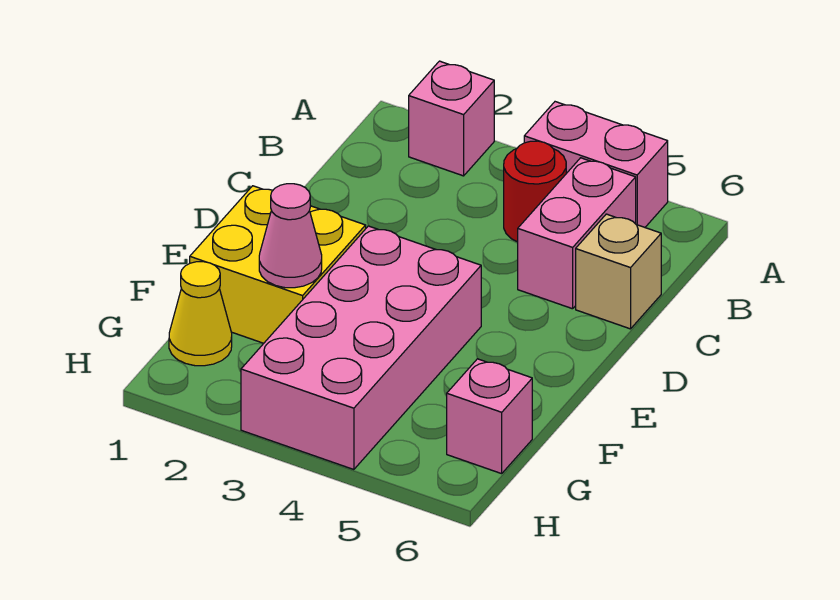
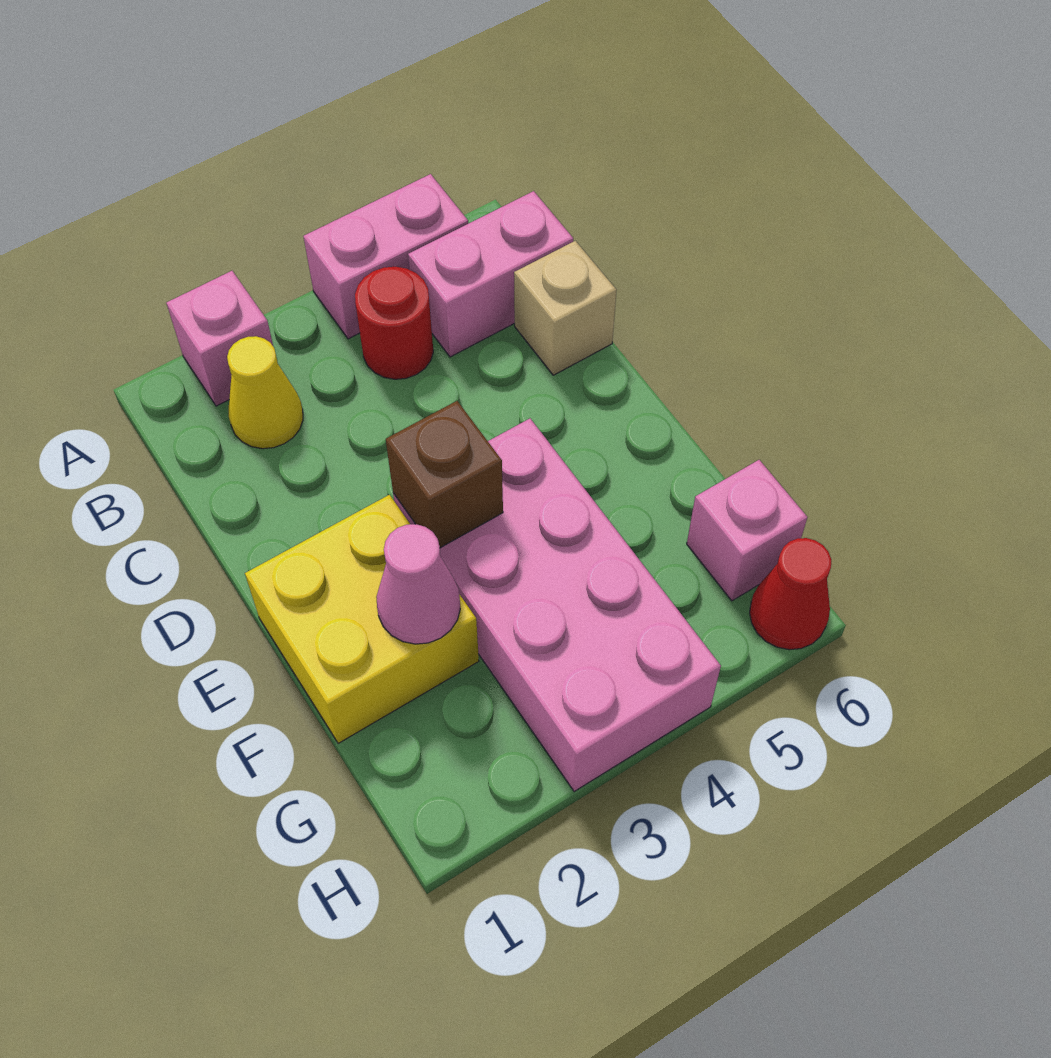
pink 1x2 brick [518,158,636,309] -> pink 1x2 brick turned to [408,191,573,357]
none -> brown 1x1 brick [386,401,503,548]
yellow 1x1 cone [169,262,232,366] -> yellow 1x1 cone moved to [227,336,303,449]
none -> red 1x1 cone [750,538,831,650]

